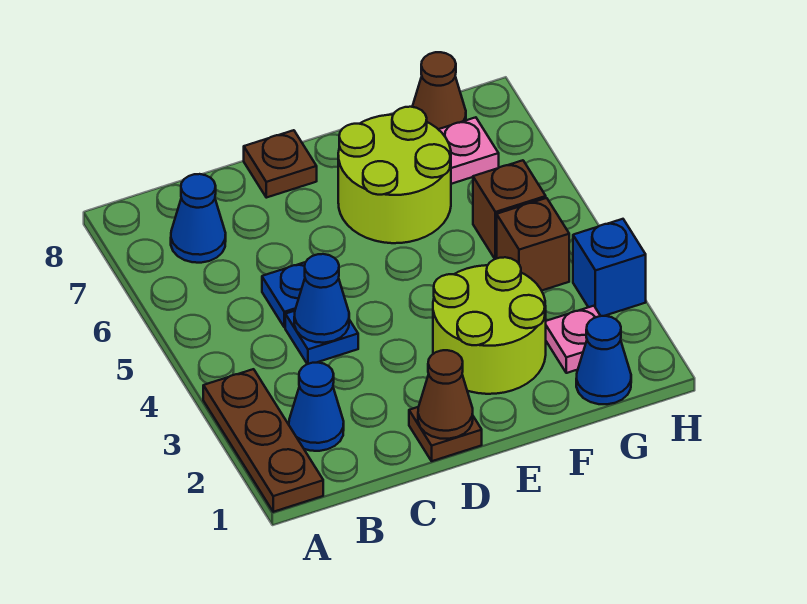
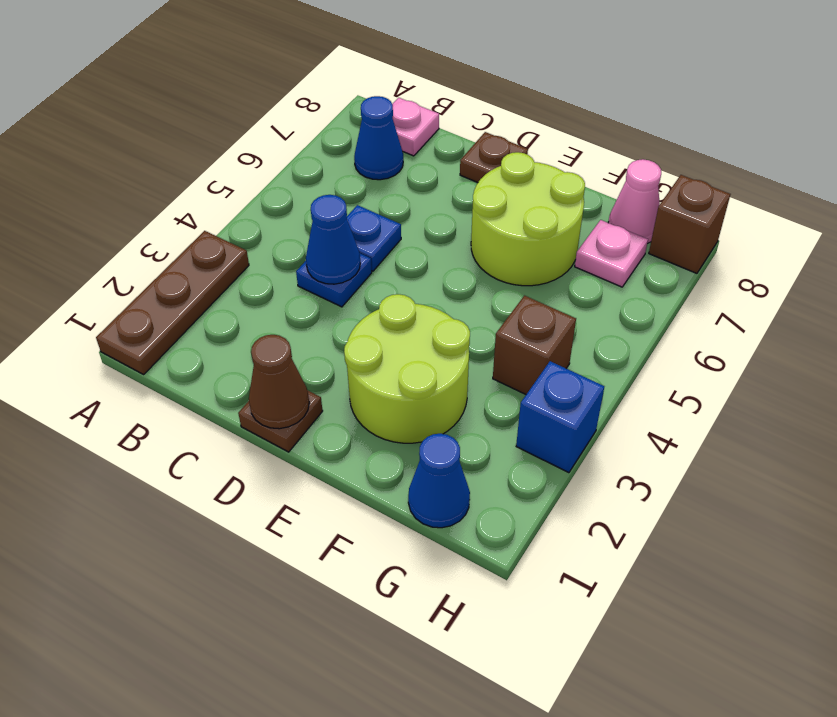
blue 1x1 cone [289,362,344,451] -> none
pink 1x1 plate [546,306,600,373] -> pink 1x1 plate moved to [392,98,439,156]
brown 1x1 brick [473,160,546,259] -> brown 1x1 brick moved to [649,175,730,273]
brown 1x1 cone [412,52,466,129] -> pink 1x1 cone [608,159,661,244]

